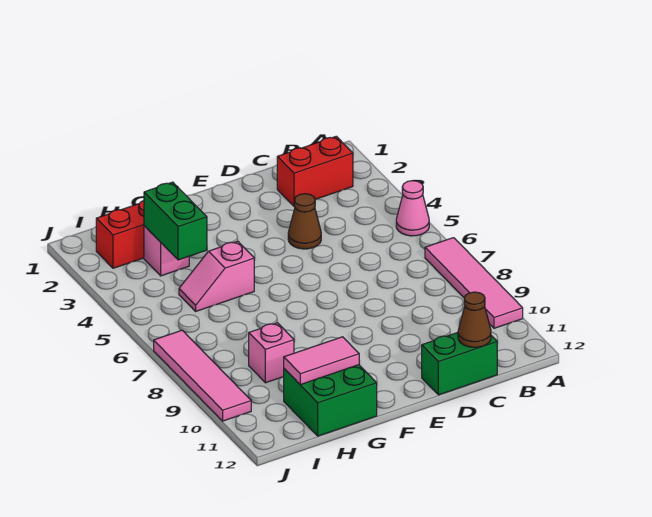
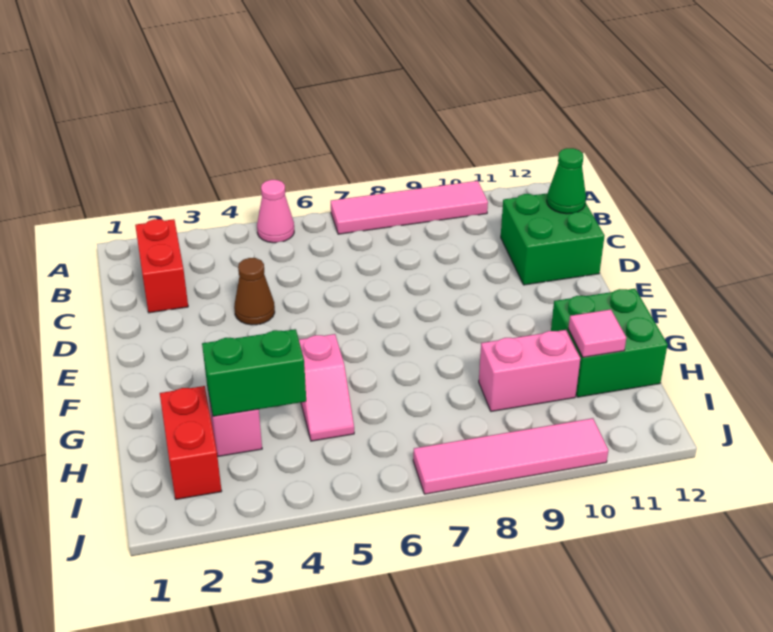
green 1x2 brick [422,333,497,395] -> green 2x2 brick [501,193,605,285]
brown 1x1 cone [458,292,491,347] -> green 1x1 cone [547,148,586,214]
pink 1x2 tile [284,337,359,385] -> pink 1x1 tile [568,309,626,357]
pink 1x1 brick [249,323,294,383] -> pink 1x2 brick [479,330,580,411]

